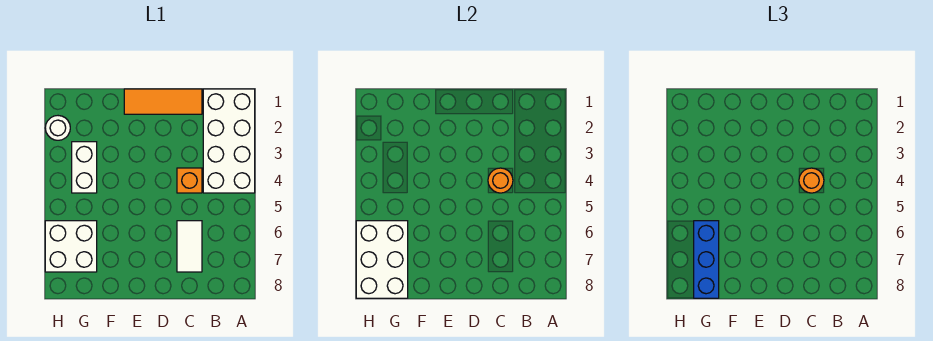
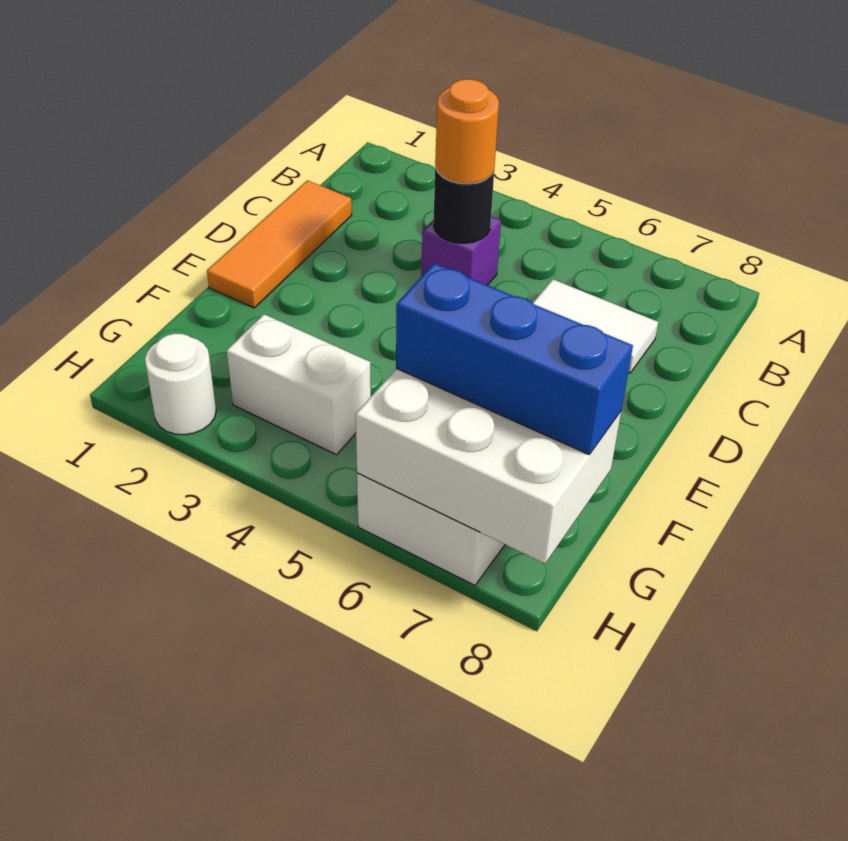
white 2x4 brick [203,89,255,193] -> none
orange 1x1 brick [177,168,202,193] -> purple 1x1 brick [421,216,501,285]
orange 1x1 round brick [488,168,513,193] -> black 1x1 round brick [433,168,494,243]

